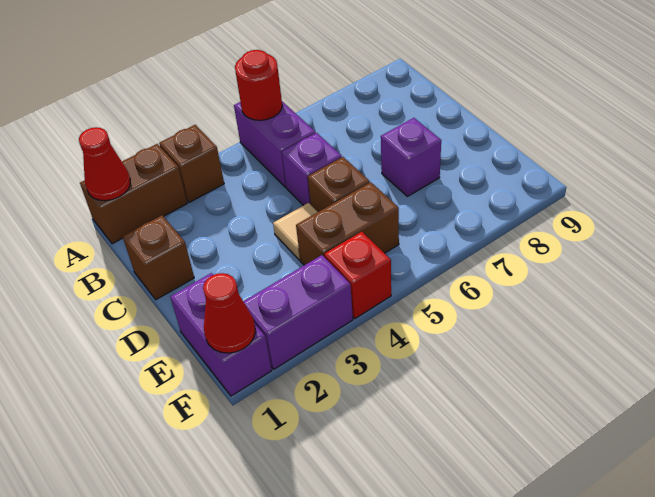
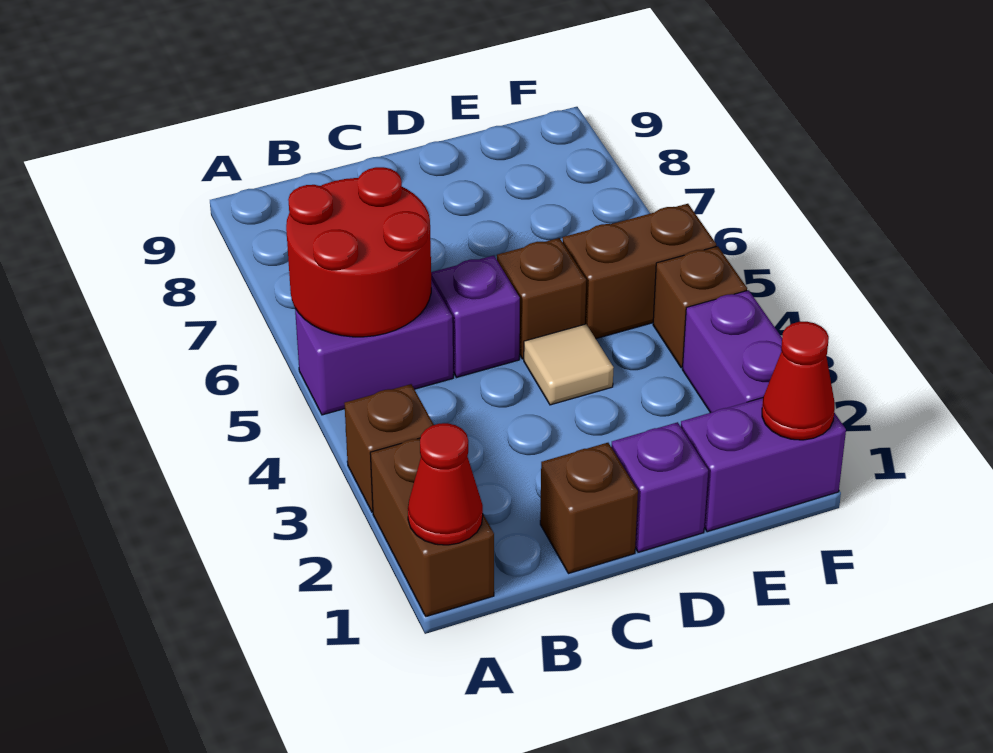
red 1x1 round brick [235,50,282,120] -> red 2x2 round brick [286,167,431,337]
purple 1x1 brick [381,118,441,196] -> purple 1x1 brick moved to [611,422,708,552]
brown 1x2 brick [296,182,399,265] -> brown 1x2 brick turned to [563,204,716,339]
red 1x1 brick [324,232,391,318] -> brown 1x1 brick [653,246,747,368]

